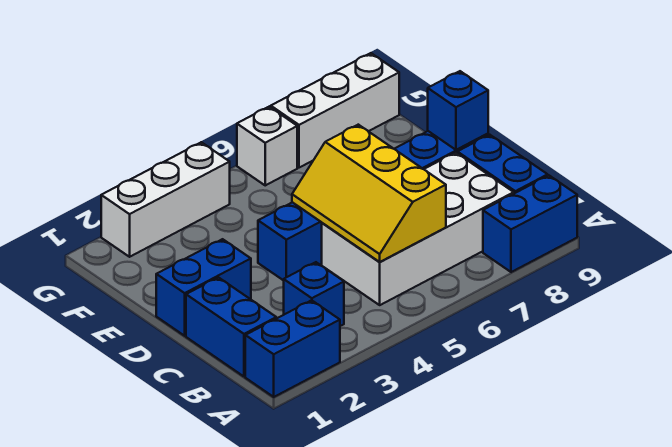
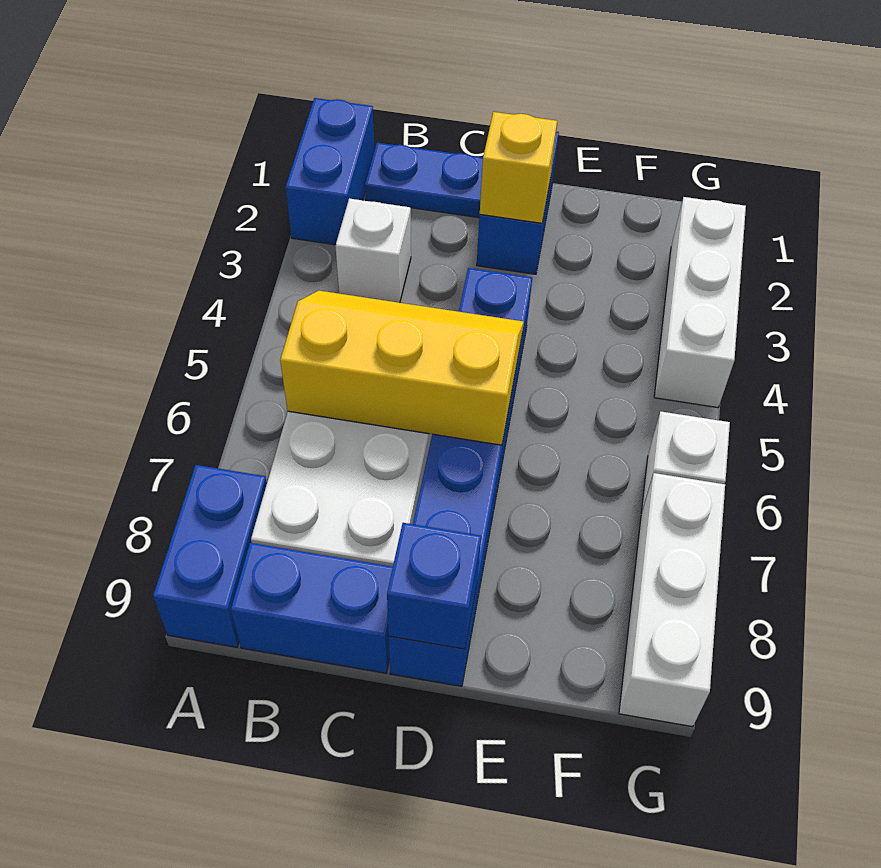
blue 1x2 brick [186,277,276,377] -> blue 1x2 plate [365,143,483,218]
blue 1x1 brick [284,262,344,326] -> white 1x1 brick [335,198,411,303]
none -> yellow 1x1 brick [480,112,557,223]

